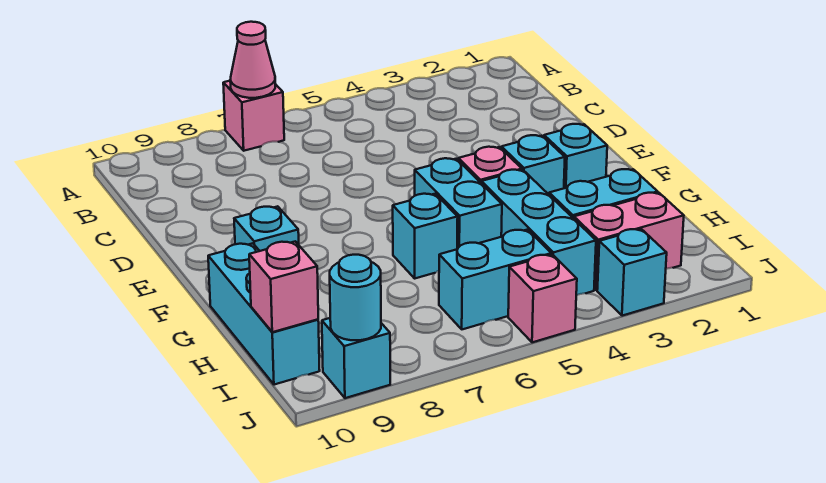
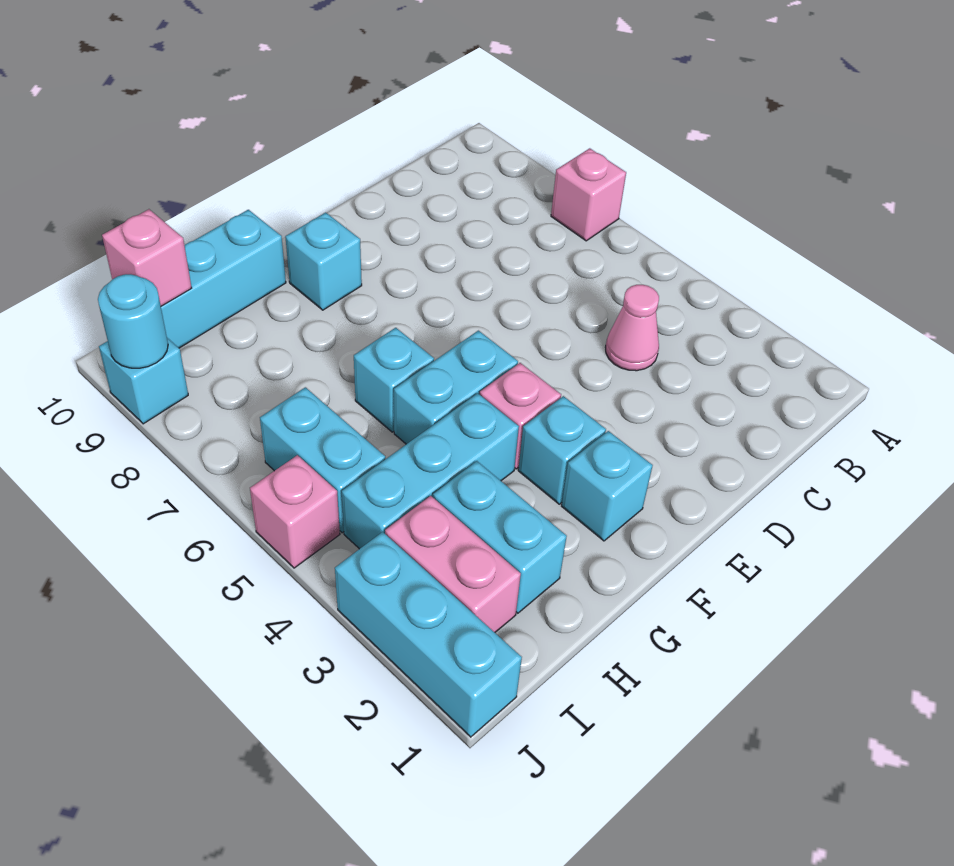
pink 1x1 cone [230,22,275,98] -> pink 1x1 cone moved to [606,285,659,371]
cyan 1x1 brick [597,229,667,316] -> cyan 1x3 brick [335,532,522,737]

